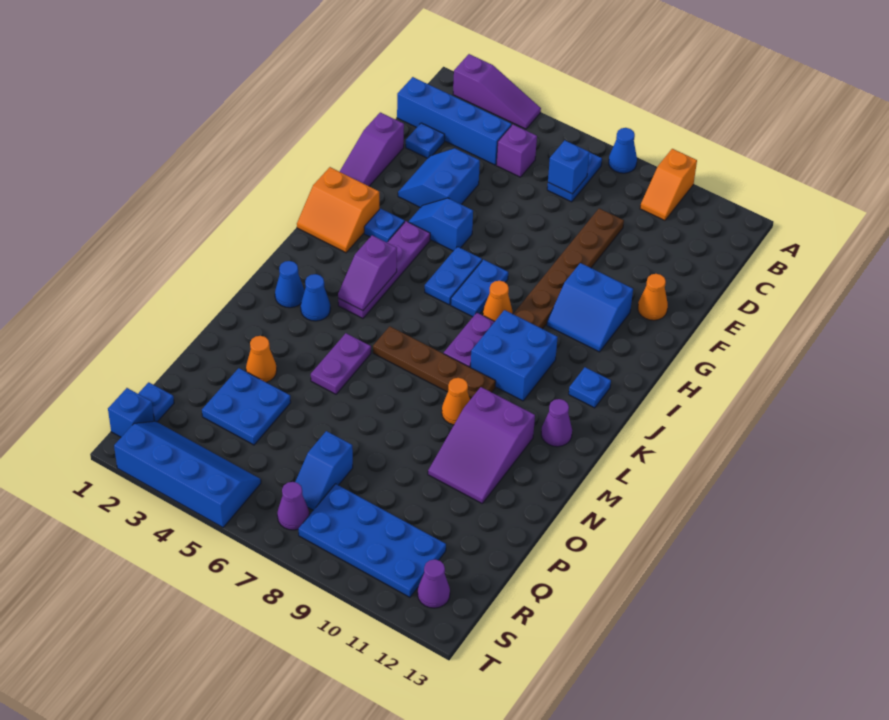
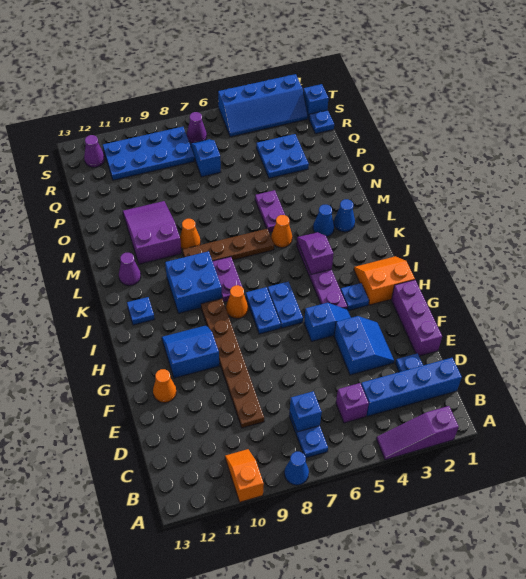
purple 1x3 slope [340,112,404,186] -> purple 1x3 brick [391,280,442,356]
orange 1x1 cone [246,336,277,382] -> orange 1x1 cone moved to [271,215,292,248]

